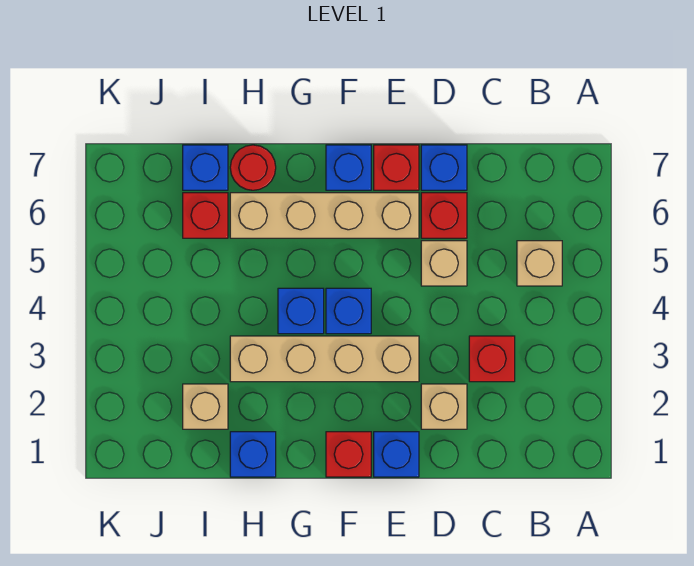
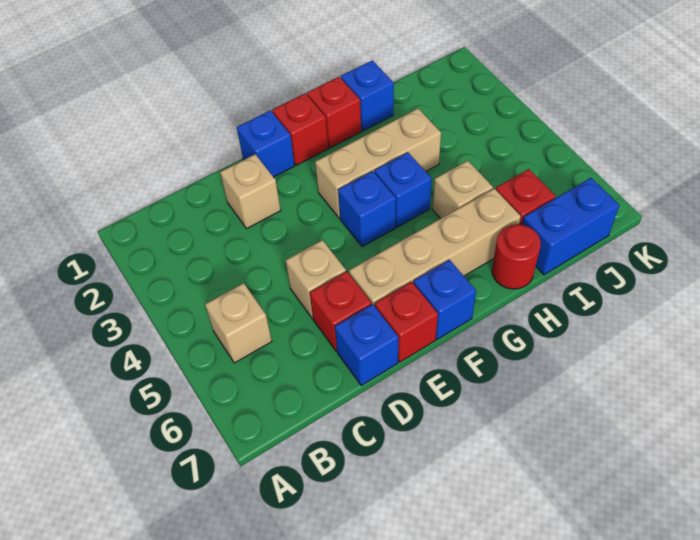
red 1x1 brick [469,336,515,382] -> red 1x1 brick moved to [307,77,361,148]
tan 1x4 brick [230,336,419,382] -> tan 1x3 brick [315,109,441,218]
tan 1x1 brick [183,384,228,429] -> tan 1x1 brick moved to [433,161,493,219]
blue 1x1 brick [183,145,228,190] -> blue 1x2 brick [522,178,619,275]

